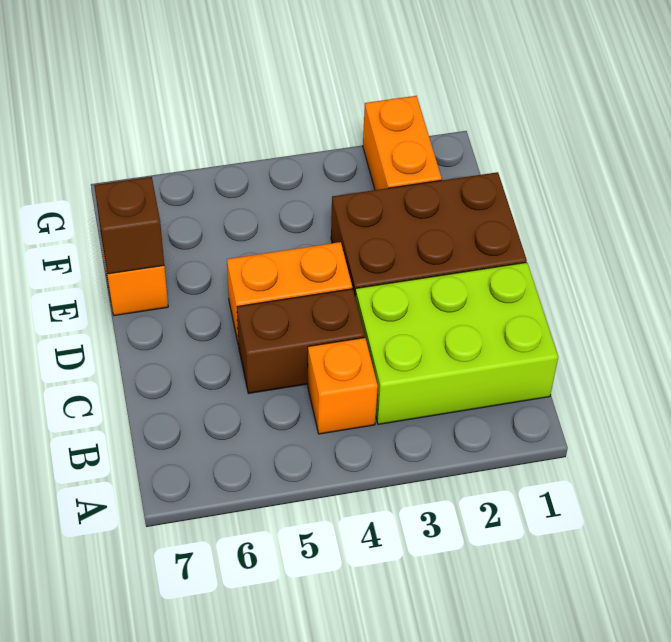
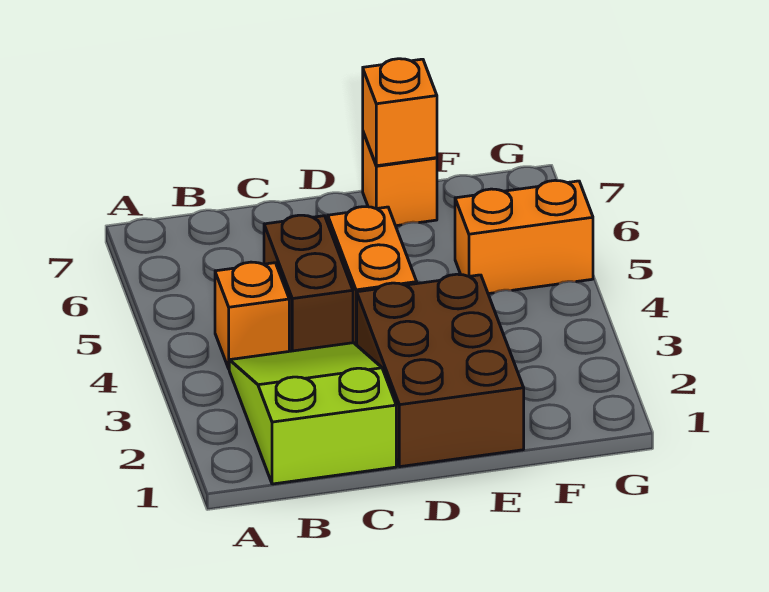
lime 2x3 brick [355,262,558,424] -> lime 2x3 slope [229,343,396,484]
brown 1x1 brick [94,177,164,274] -> orange 1x1 brick [363,59,437,166]
orange 1x2 brick [363,96,442,190] -> orange 1x2 brick moved to [455,180,593,294]

